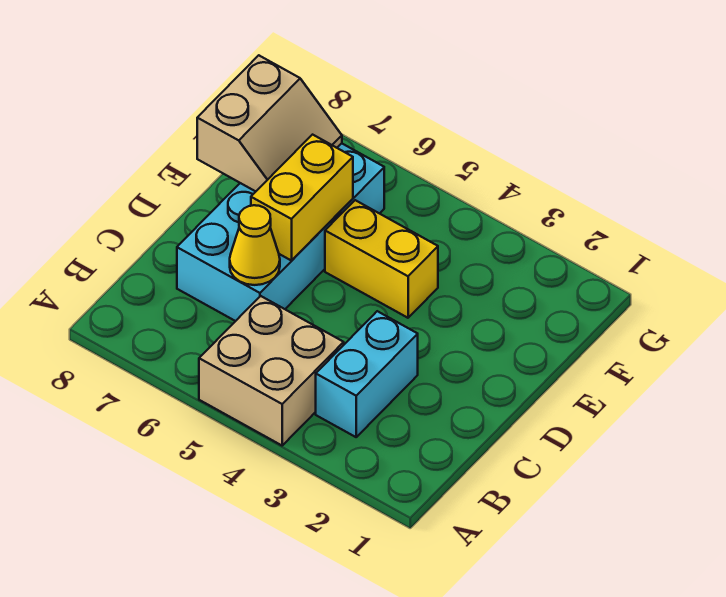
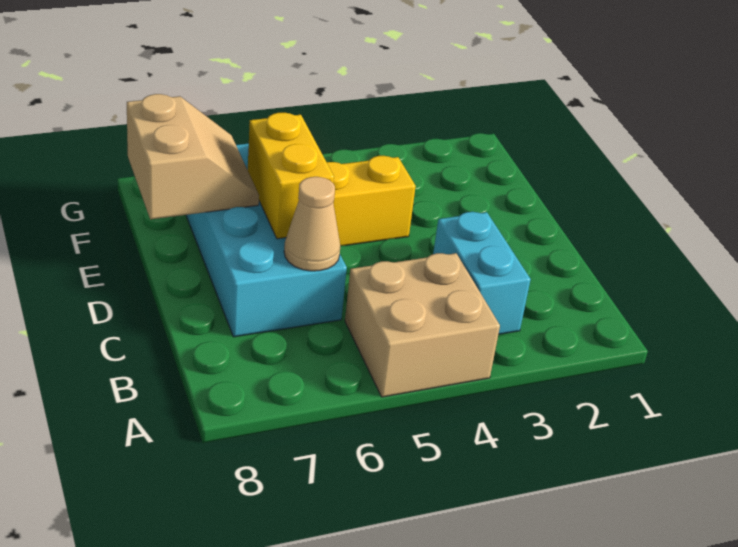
yellow 1x1 cone [230,205,280,285] -> tan 1x1 cone [284,177,340,271]

